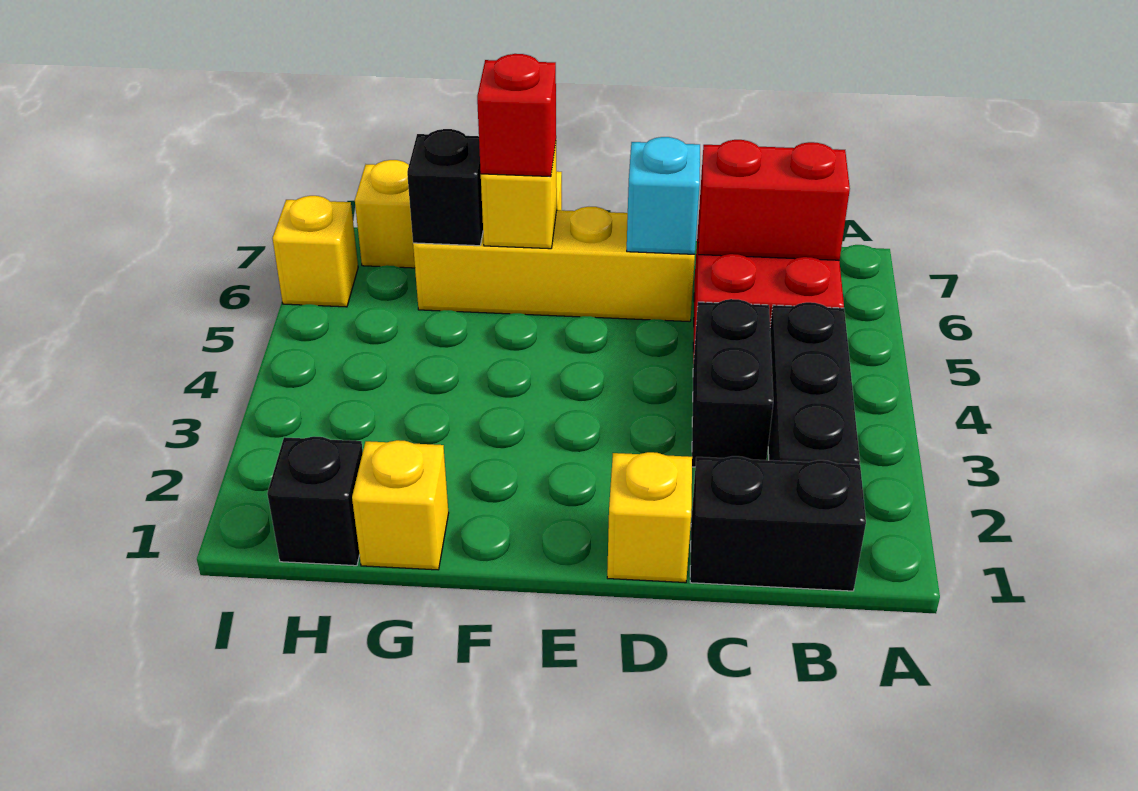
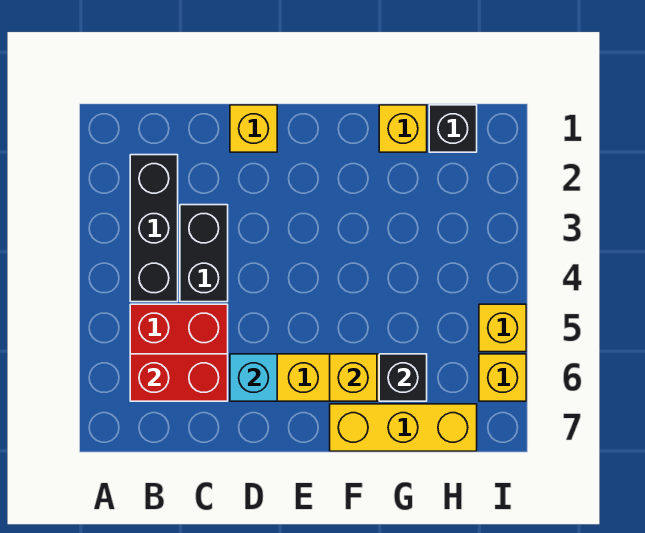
black 1x2 brick [690,456,866,591] -> none
red 1x1 brick [477,54,556,177] -> none
none -> yellow 1x1 brick [479,304,526,352]

